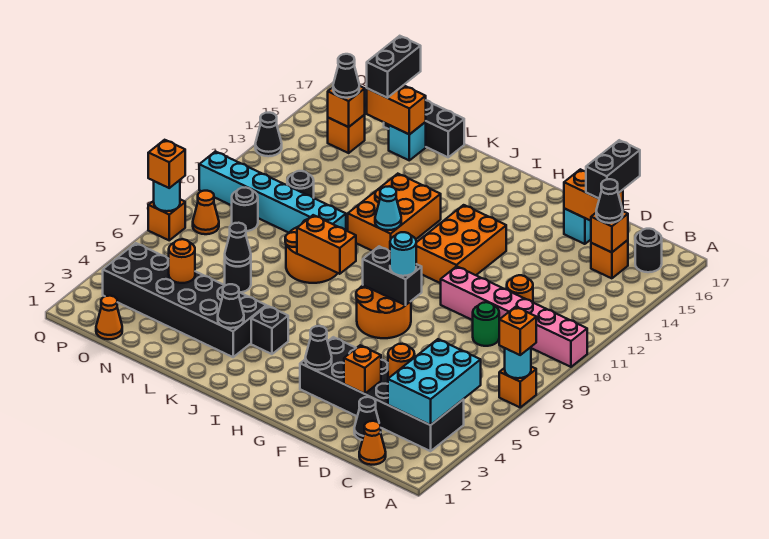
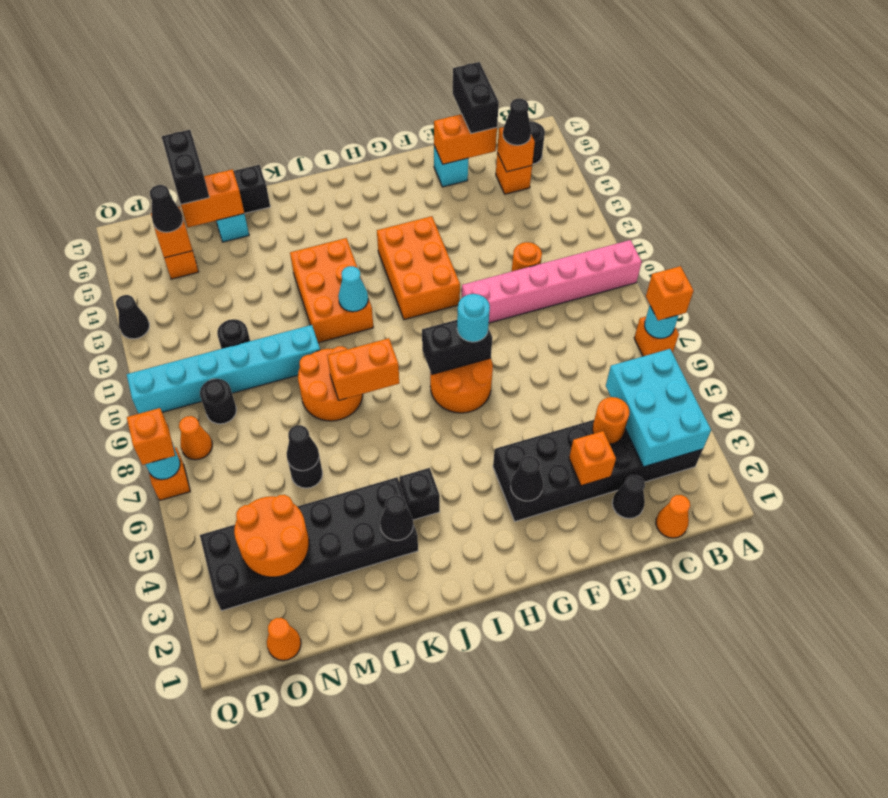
green 1x1 round brick [473,302,500,346] -> none
orange 1x1 round brick [169,239,195,283] -> orange 2x2 round brick [234,495,309,577]

